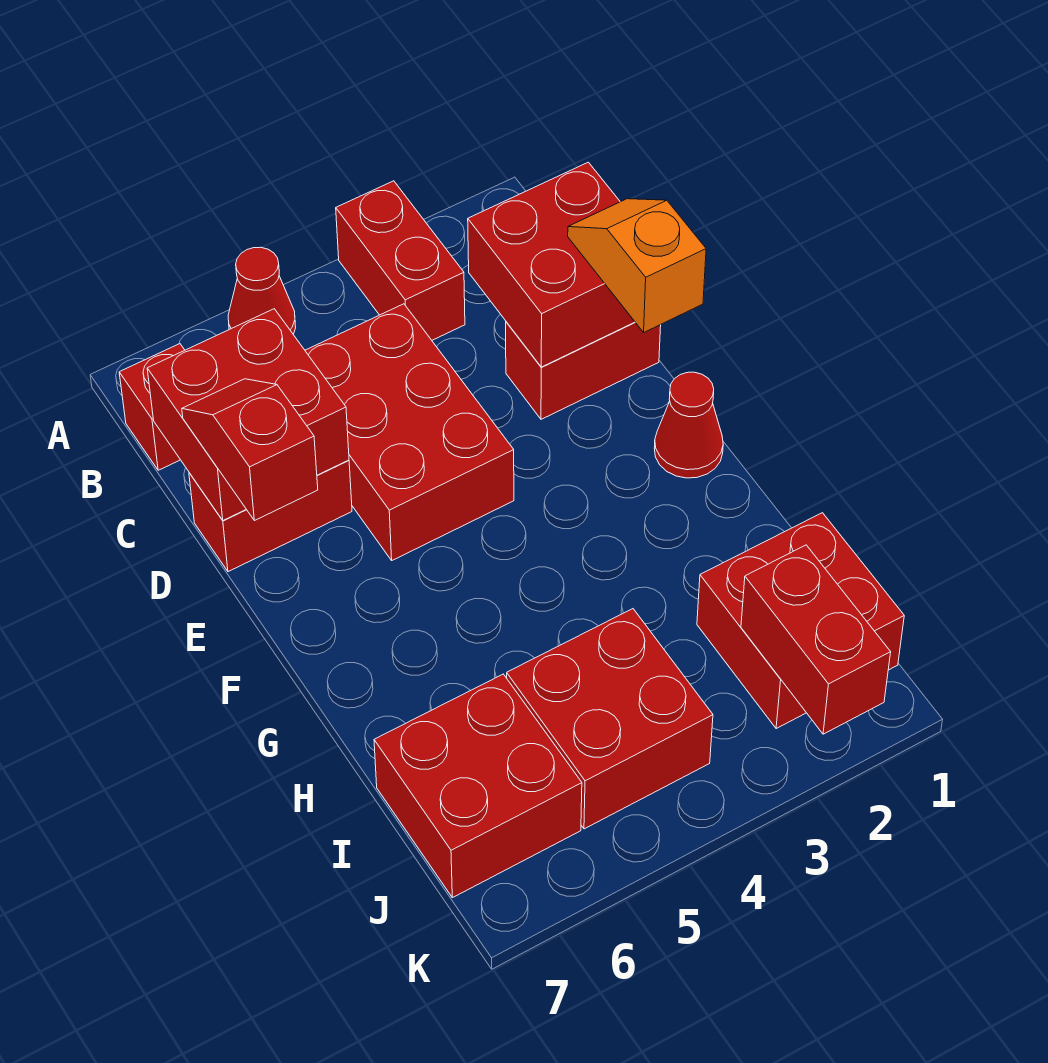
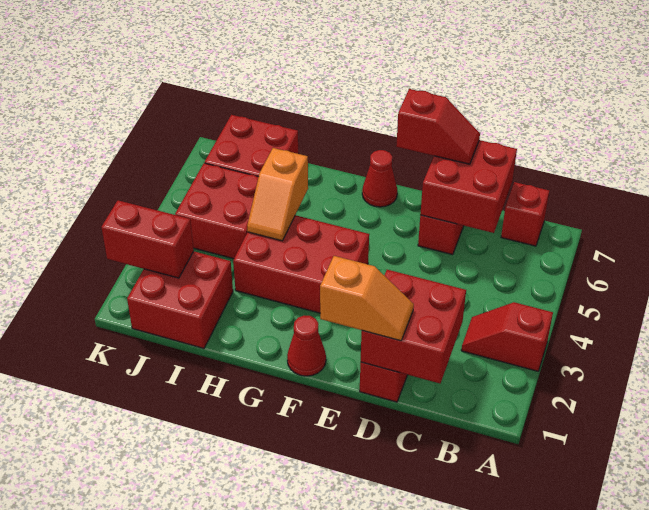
red 1x2 brick [336,181,465,340] -> red 1x2 slope [461,302,553,371]
red 1x1 cone [228,247,296,334] -> red 1x1 cone moved to [362,150,397,207]
red 2x3 brick [305,304,514,560] -> red 2x3 brick moved to [233,215,369,313]
none -> orange 1x2 slope [247,148,308,241]

